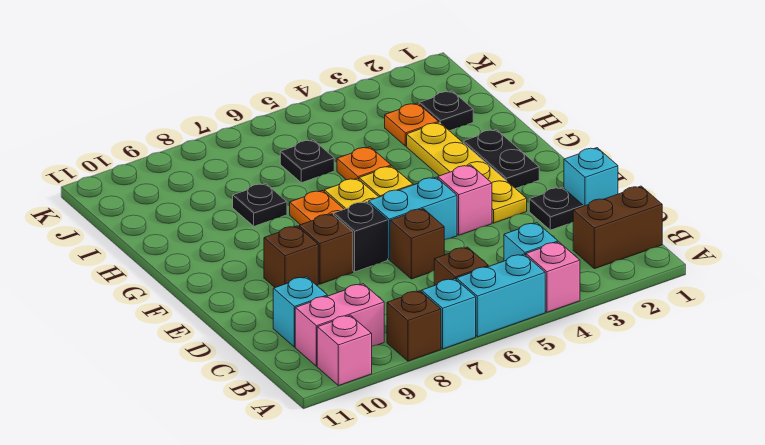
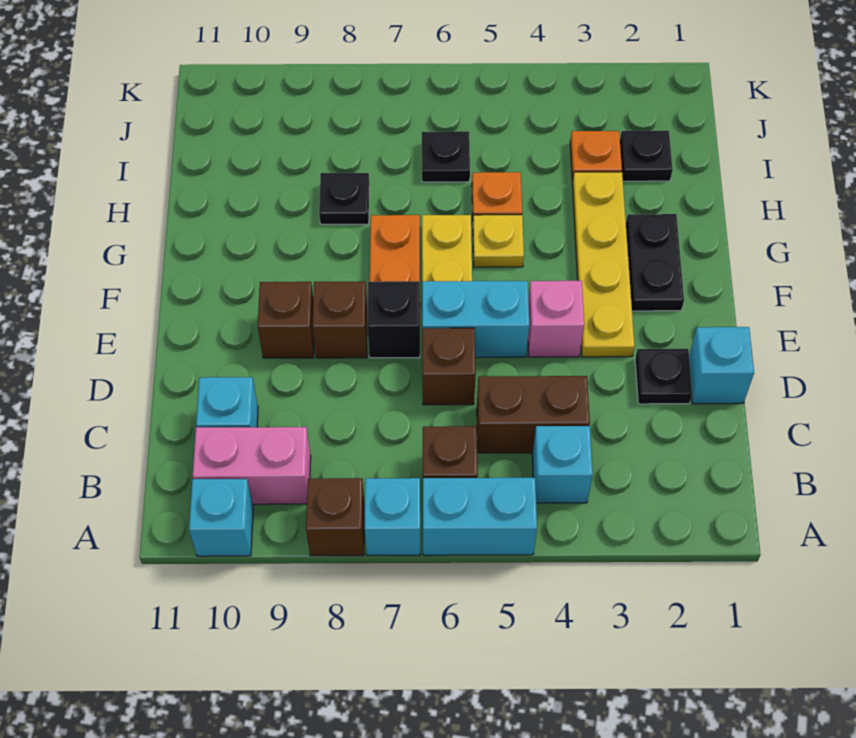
pink 1x1 brick [526,242,580,312] -> none
pink 1x1 brick [317,315,372,386] -> cyan 1x1 brick [189,479,253,556]
brown 1x2 brick [573,186,662,269] -> brown 1x2 brick moved to [477,376,590,453]

